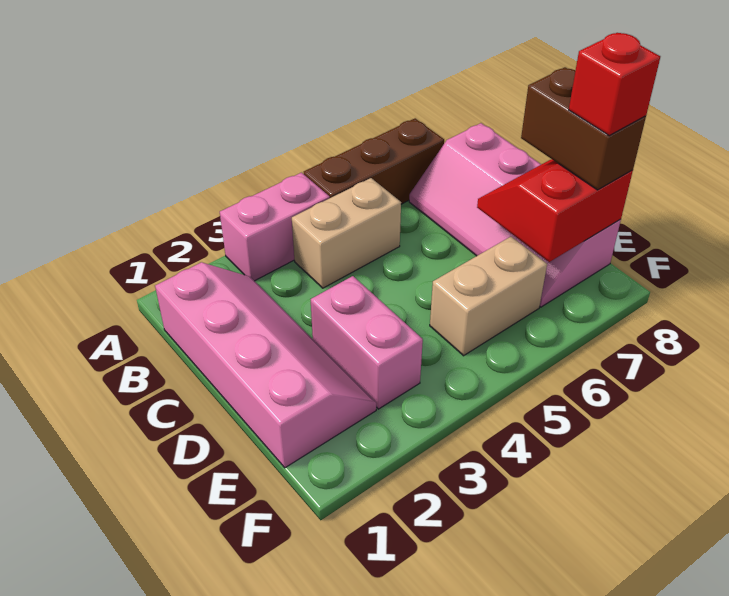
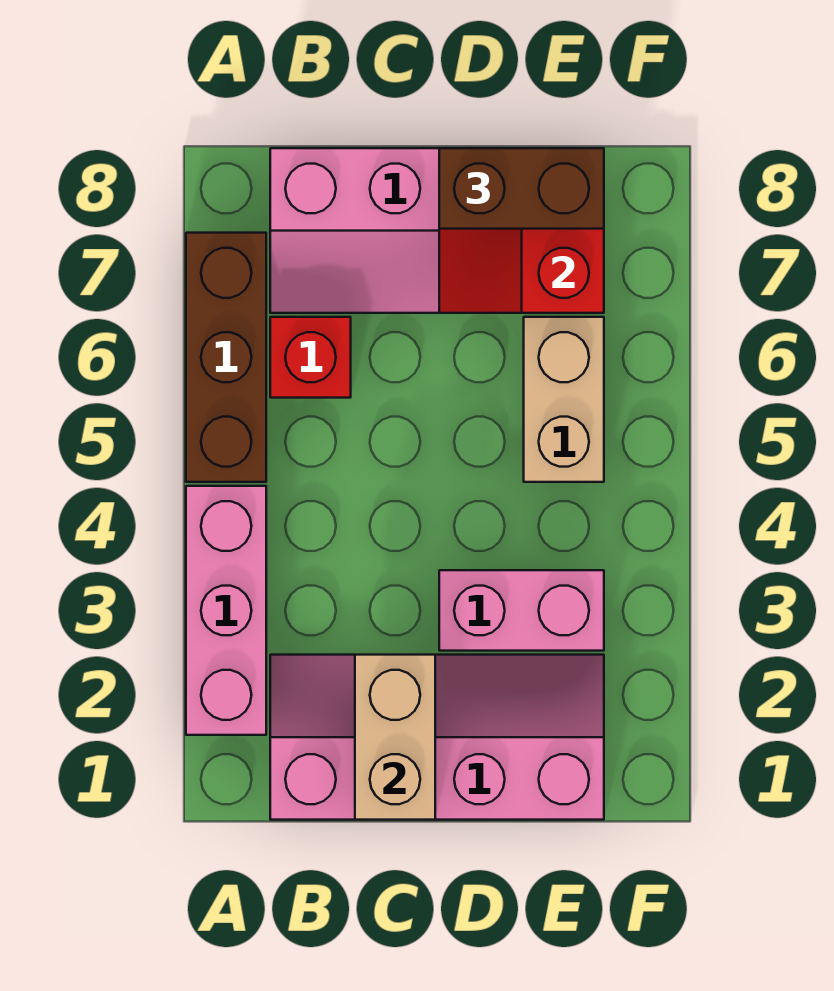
pink 1x2 brick [220,173,330,281] -> pink 1x3 brick [186,486,266,735]
tan 1x2 brick [292,178,401,288] -> tan 1x2 brick moved to [355,655,435,820]
red 1x1 brick [569,33,660,135] -> red 1x1 brick moved to [270,317,351,398]

